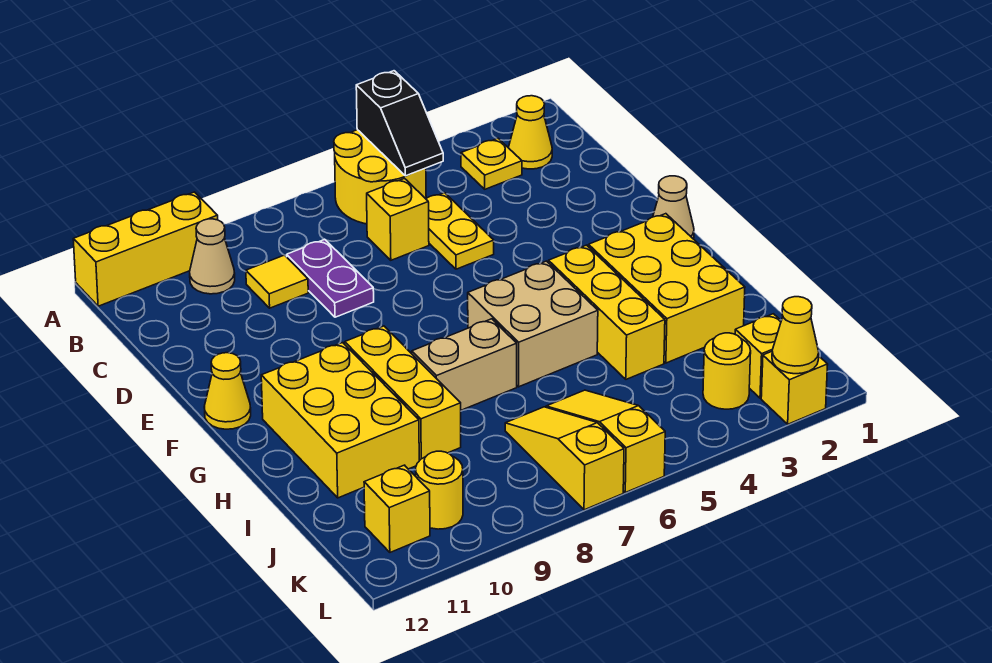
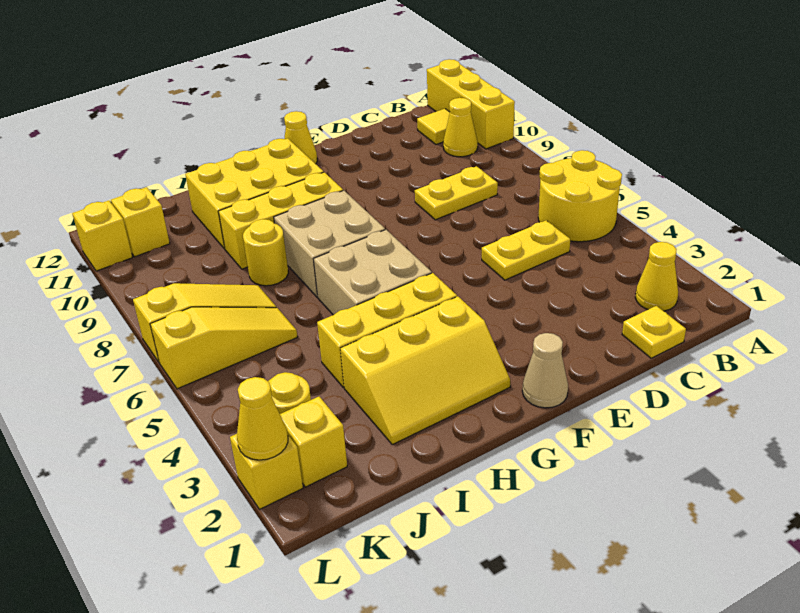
black 1x2 slope [356,71,443,176] -> none
yellow 1x1 plate [461,138,522,189] -> yellow 1x1 plate moved to [622,306,686,358]
tan 1x1 cone [190,219,235,294] -> yellow 1x1 cone [443,98,478,157]
yellow 1x1 brick [367,179,429,260] -> yellow 1x1 brick moved to [72,201,132,271]
purple 1x2 plate [287,239,374,317] -> yellow 1x2 plate [415,166,498,220]
yellow 1x1 tile [246,255,308,308] -> yellow 1x1 tile moved to [417,109,450,144]
yellow 2x3 brick [588,214,745,363] -> yellow 2x3 slope [340,296,510,445]
tan 1x2 brick [412,319,517,410] -> tan 2x2 brick [274,190,385,297]
yellow 1x1 round brick [416,451,463,529] -> yellow 1x1 round brick moved to [243,219,288,286]

